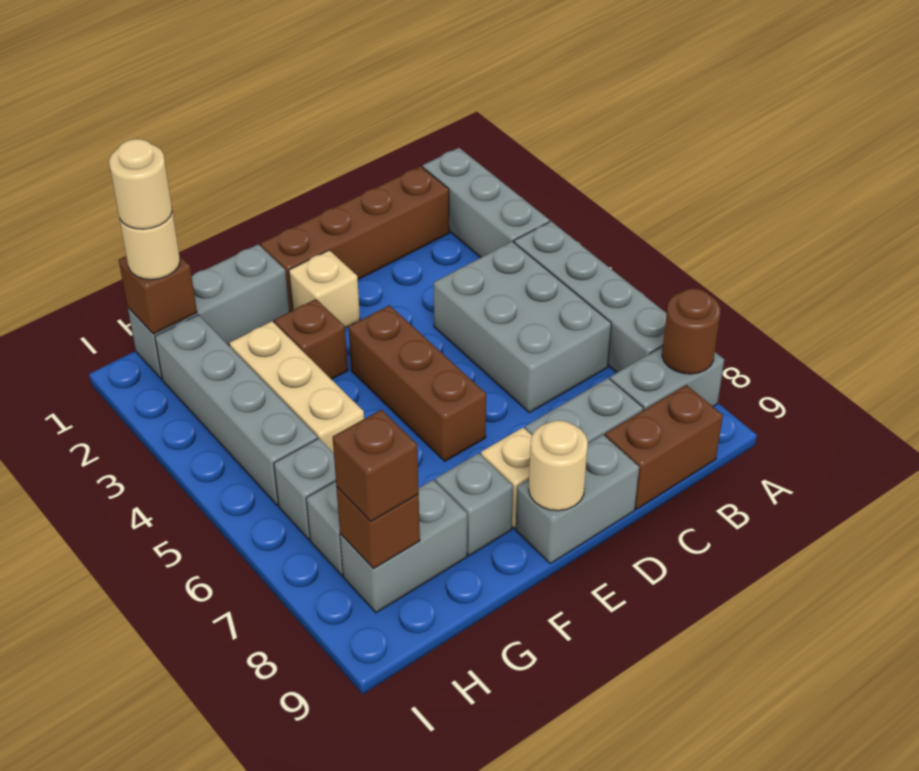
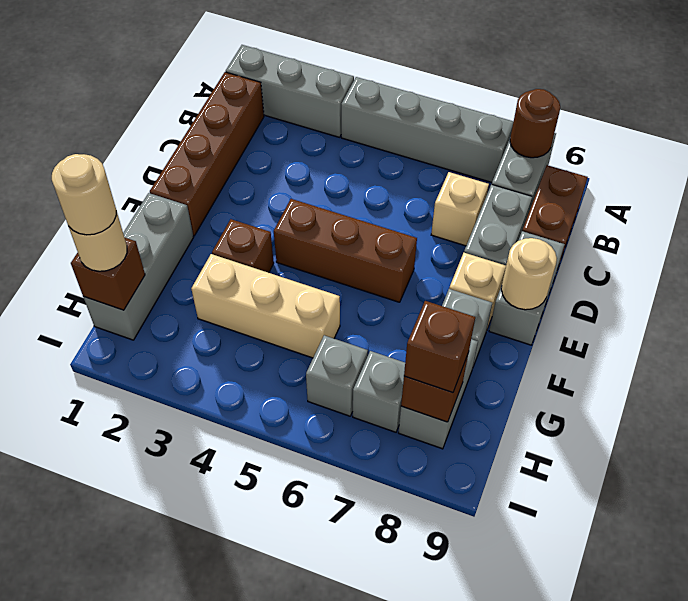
grey 2x3 brick [434,241,611,413] -> none
tan 1x1 brick [289,250,360,328] -> tan 1x1 brick moved to [431,172,489,246]
grey 1x4 brick [155,315,318,505] -> none

